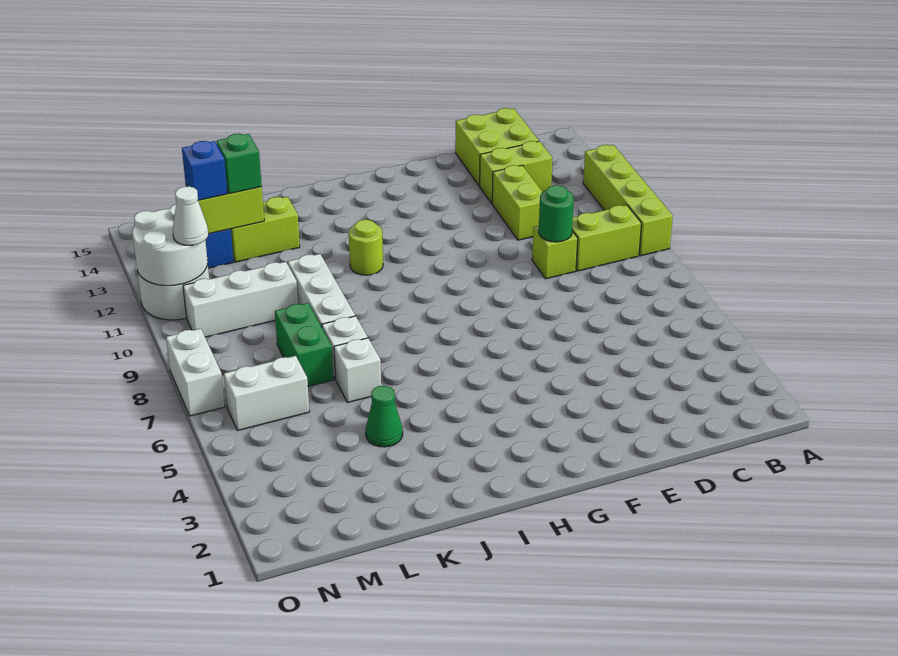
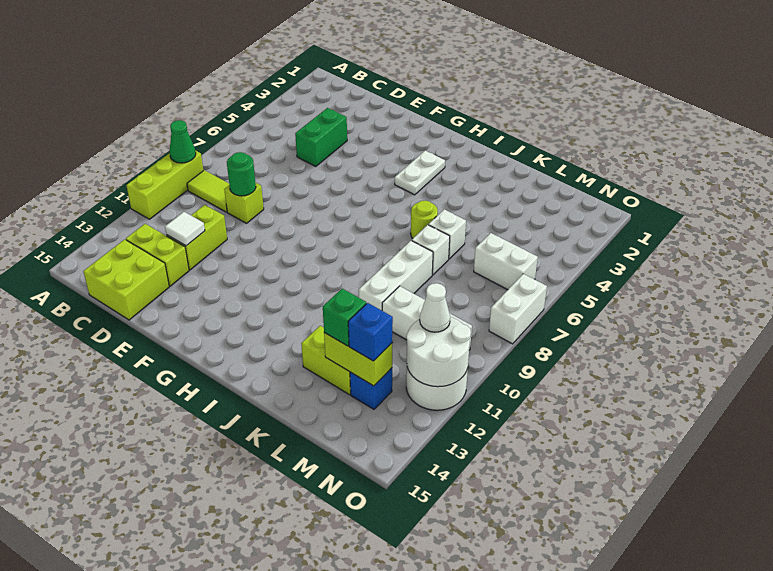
lime 1x4 brick [583,145,673,256] -> lime 1x3 brick [126,150,203,219]
lime 1x2 brick [572,205,641,271] -> lime 1x2 tile [187,170,229,212]
none -> white 1x1 tile [165,212,205,246]
none -> white 1x2 plate [395,150,445,195]
lime 1x1 round brick [349,220,383,275] -> lime 1x1 round brick moved to [411,201,438,239]
green 1x1 cone [366,386,403,447] -> green 1x1 cone moved to [170,120,196,163]
green 1x2 brick [275,303,333,386] -> green 1x2 brick moved to [295,108,347,166]

